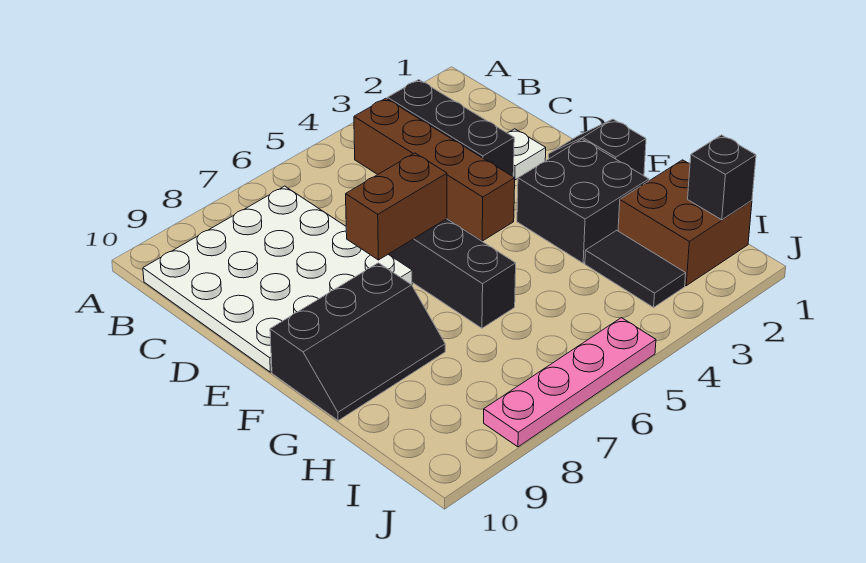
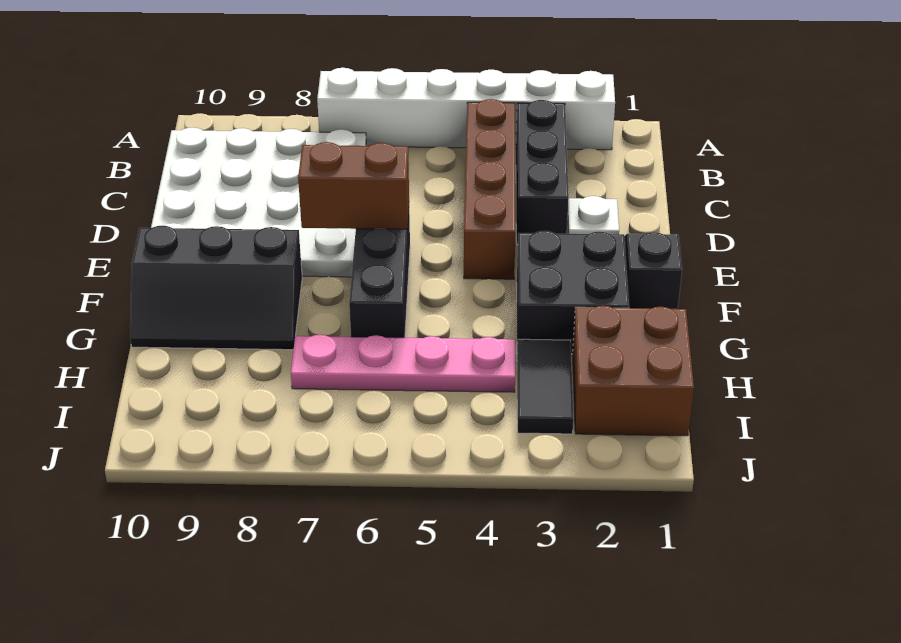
none -> white 1x6 brick [317,68,615,150]
black 1x1 brick [688,135,756,220] -> none
pink 1x4 plate [484,318,656,447] -> pink 1x4 plate moved to [291,335,515,392]

